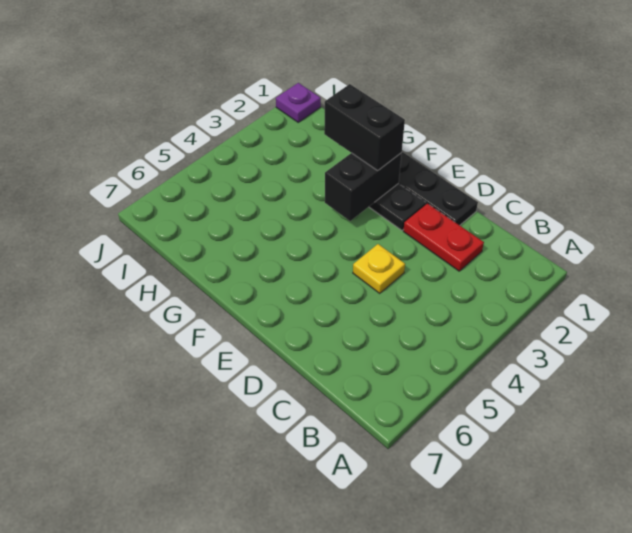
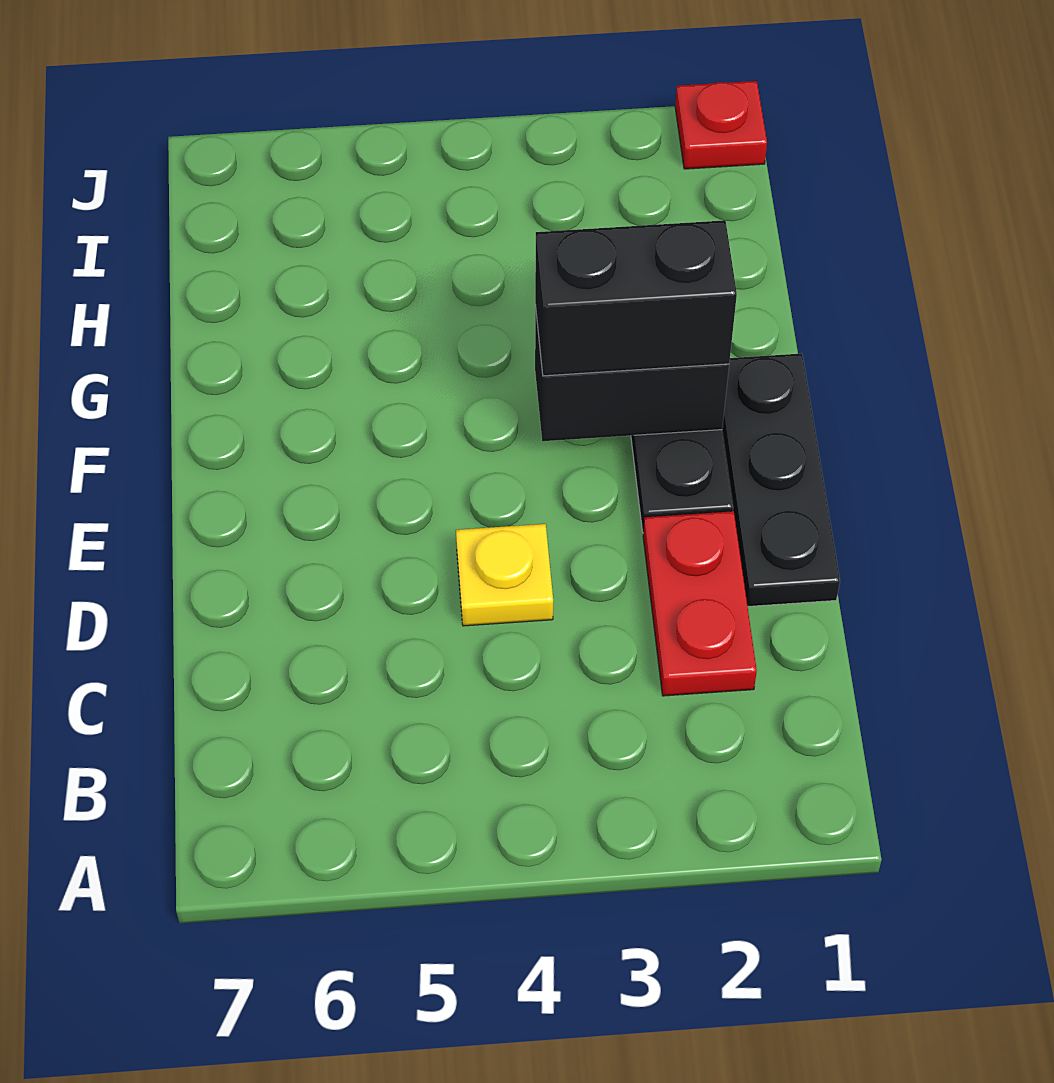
black 1x2 brick [324,84,405,170] -> black 1x2 brick turned to [535,220,737,376]
purple 1x1 plate [276,83,321,122] -> red 1x1 plate [675,81,767,169]

